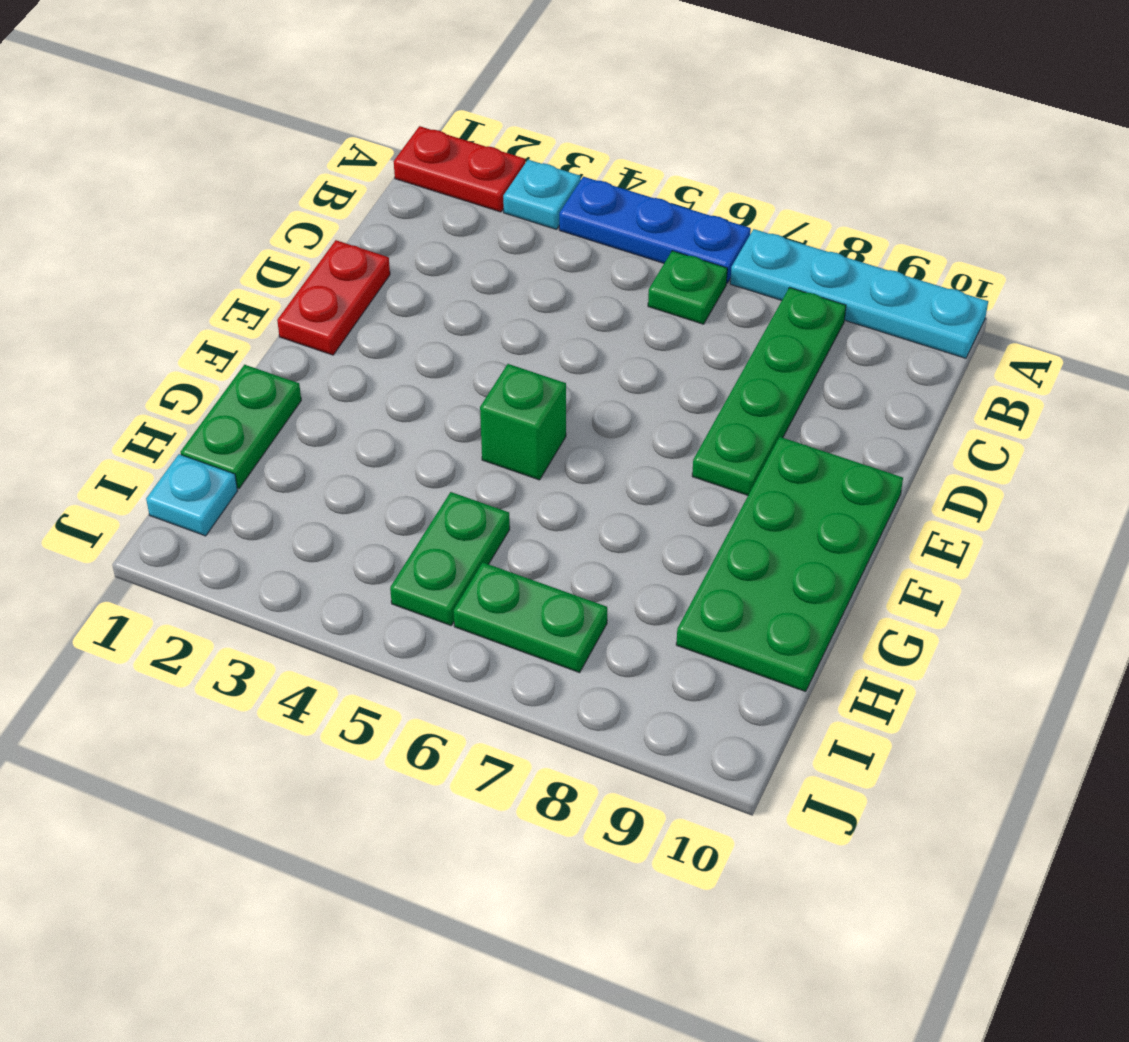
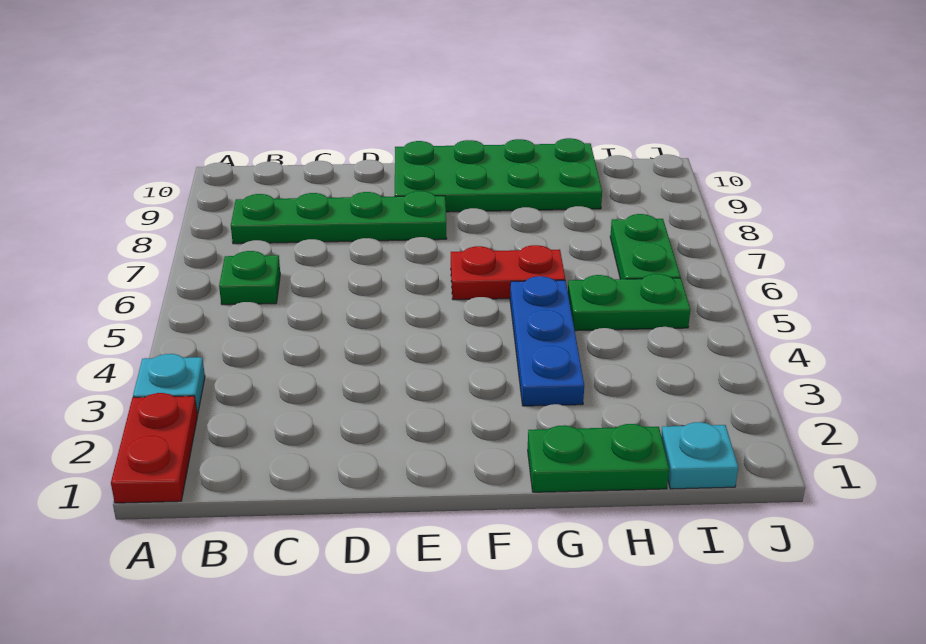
blue 1x3 plate [559,177,751,283] -> blue 1x3 plate moved to [510,276,584,406]
cyan 1x4 plate [730,229,988,358] -> none
red 1x2 plate [277,240,390,355] -> red 1x2 plate moved to [451,245,565,300]
green 1x1 brick [480,364,566,480] -> none

